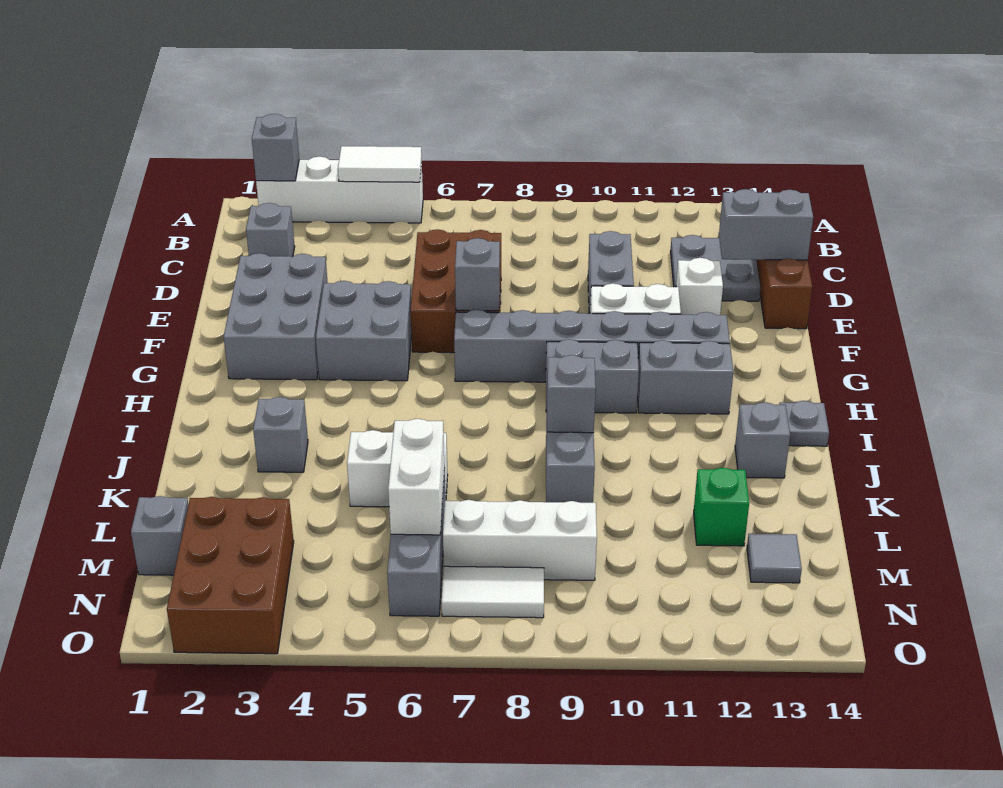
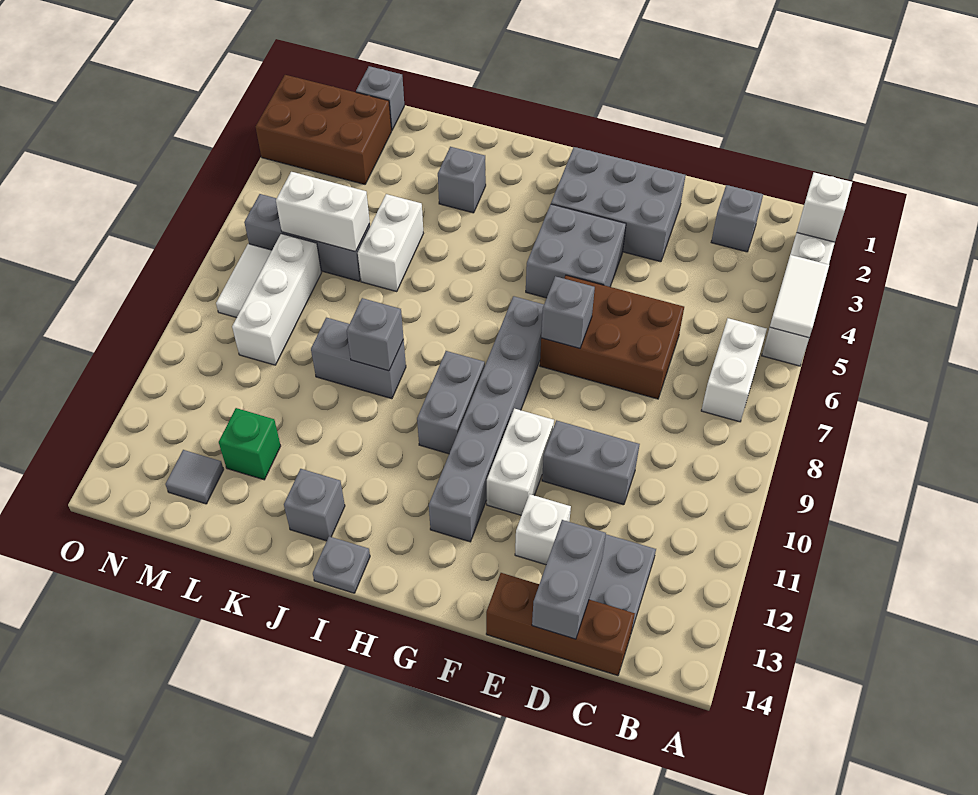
grey 1x1 brick [252,114,299,181] -> white 1x1 brick [797,173,852,242]
none -> white 1x2 brick [701,318,767,422]
grey 1x2 brick [637,340,733,414] -> none

